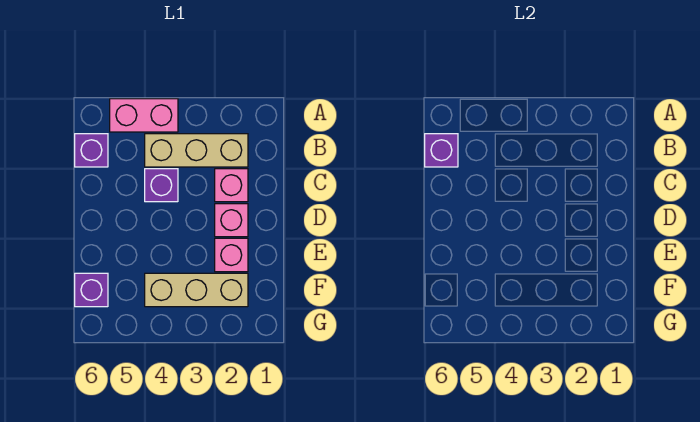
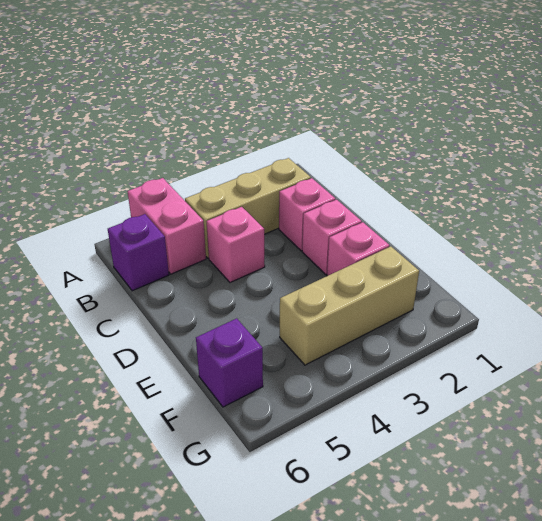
pink 1x2 brick [110,99,178,132] -> pink 1x2 brick turned to [128,178,206,274]
purple 1x1 brick [425,134,458,167] -> none
purple 1x1 brick [145,169,178,202] -> pink 1x1 brick [206,207,265,283]

